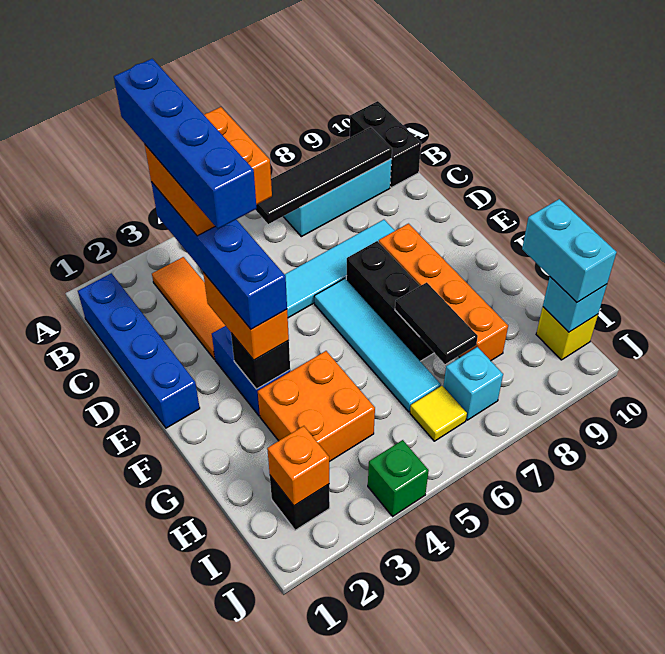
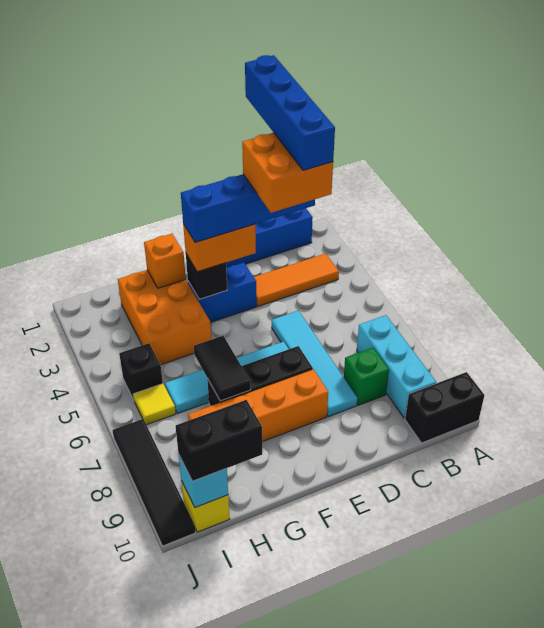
blue 1x4 brick [114,59,257,229] -> blue 1x4 brick turned to [245,55,335,170]
black 1x4 tile [255,127,392,224] -> black 1x4 tile moved to [112,419,196,546]
orange 2x2 brick [258,351,375,462] -> orange 2x3 brick [118,270,211,365]
black 1x2 tile [395,282,478,364] -> black 1x2 tile turned to [194,336,251,401]
cyan 1x2 brick [522,199,617,302] -> black 1x2 brick [175,400,262,481]
black 1x1 brick [270,476,330,530] -> black 1x1 brick moved to [119,343,163,400]
orange 1x1 brick [267,426,329,506] -> orange 1x1 brick moved to [144,234,186,288]
cyan 1x1 brick [443,347,503,420] -> none
green 1x1 brick [368,440,429,517] -> green 1x1 brick moved to [344,348,389,405]

